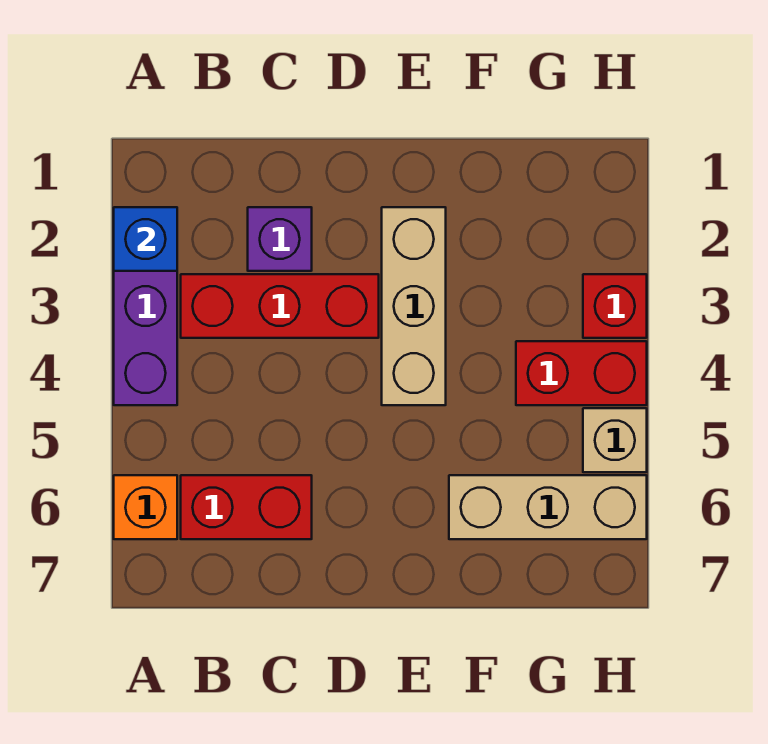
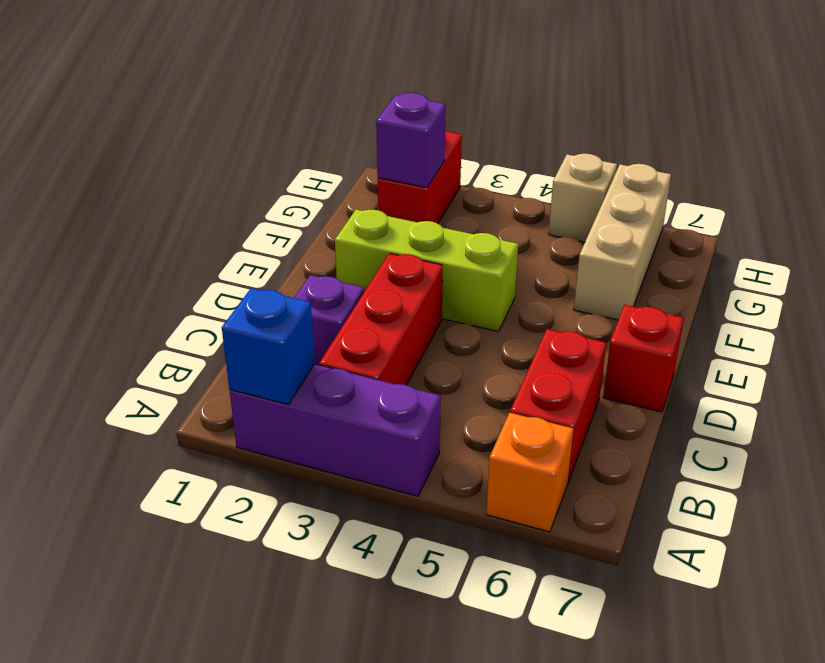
tan 1x3 brick [382,207,446,405] -> lime 1x3 brick [335,210,518,331]
none -> purple 1x1 brick [376,93,446,188]
red 1x2 brick [516,341,647,405] -> red 1x2 brick moved to [378,131,462,223]
red 1x1 brick [583,274,647,338] -> red 1x1 brick moved to [603,305,684,412]

